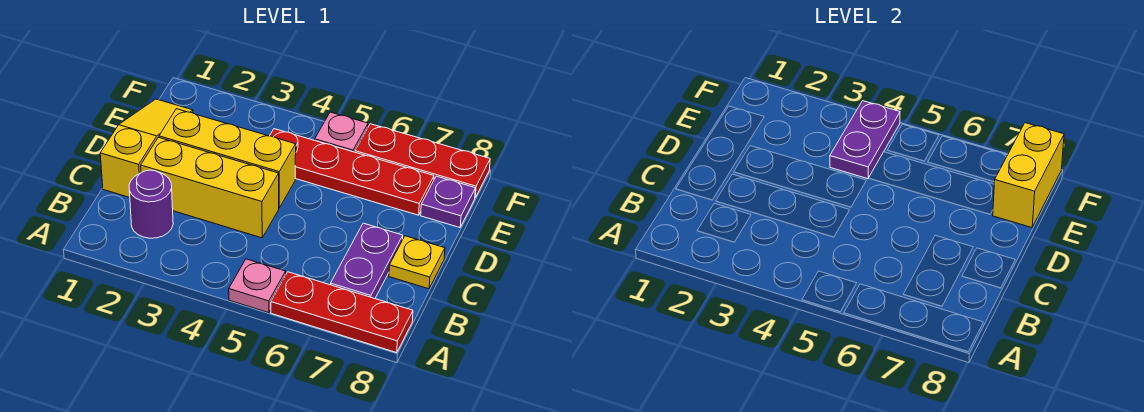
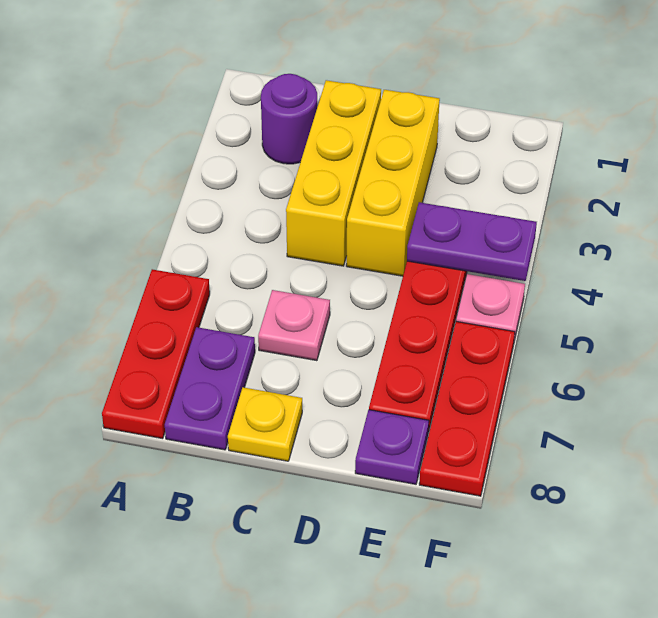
pink 1x1 plate [229,259,286,313] -> pink 1x1 plate moved to [258,290,330,361]
purple 1x2 plate [331,223,403,298] -> purple 1x2 plate turned to [165,327,255,450]
yellow 1x3 slope [100,99,193,197] -> none
yellow 1x2 brick [993,123,1064,228] -> none

